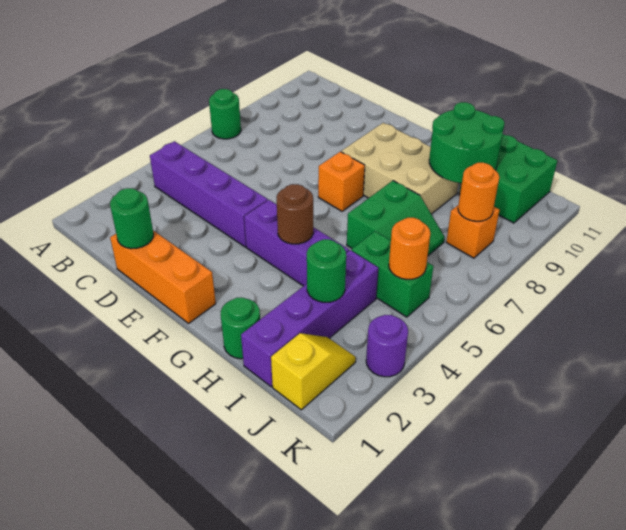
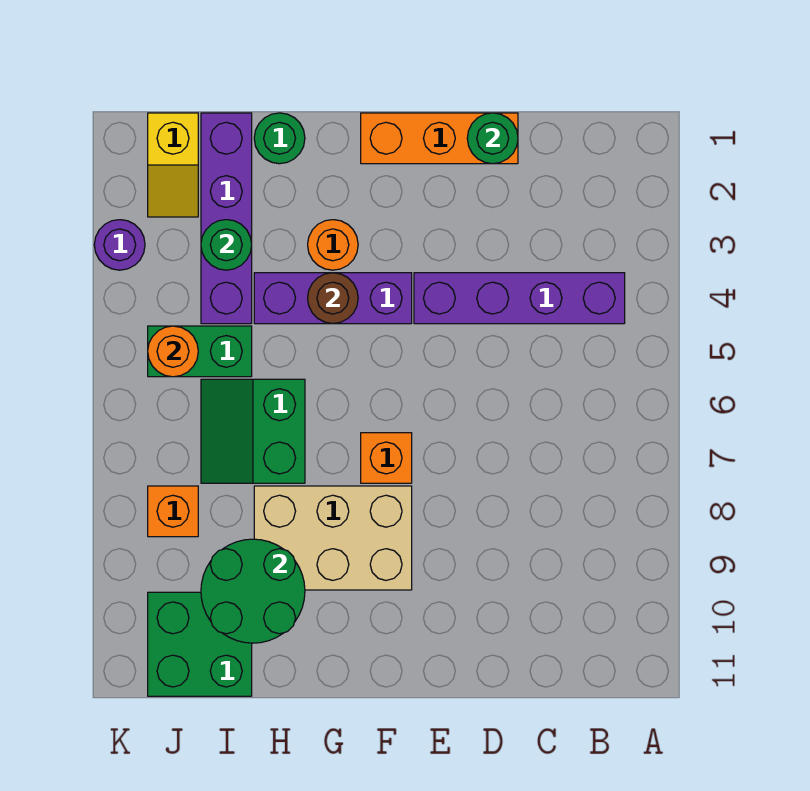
green 1x1 round brick [209,89,241,139] -> none
orange 1x1 round brick [458,163,499,221] -> orange 1x1 round brick moved to [308,220,358,270]

